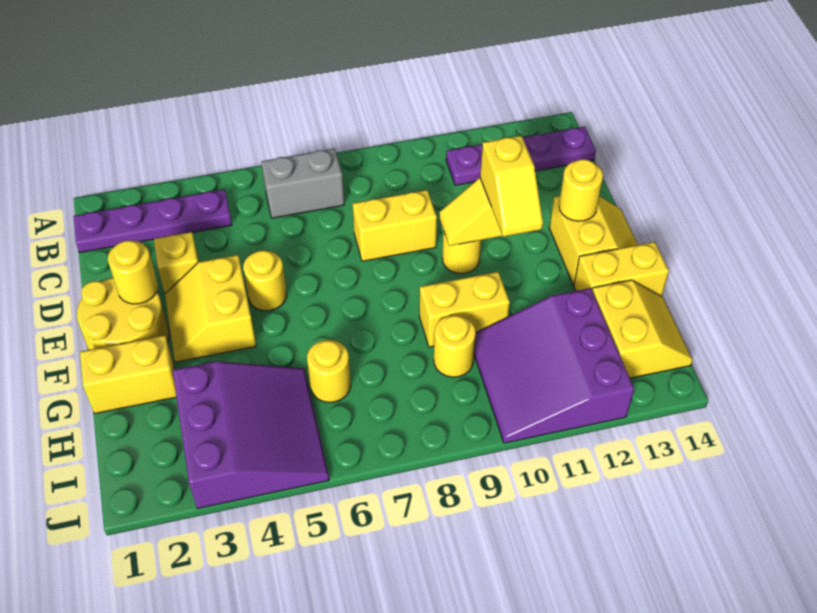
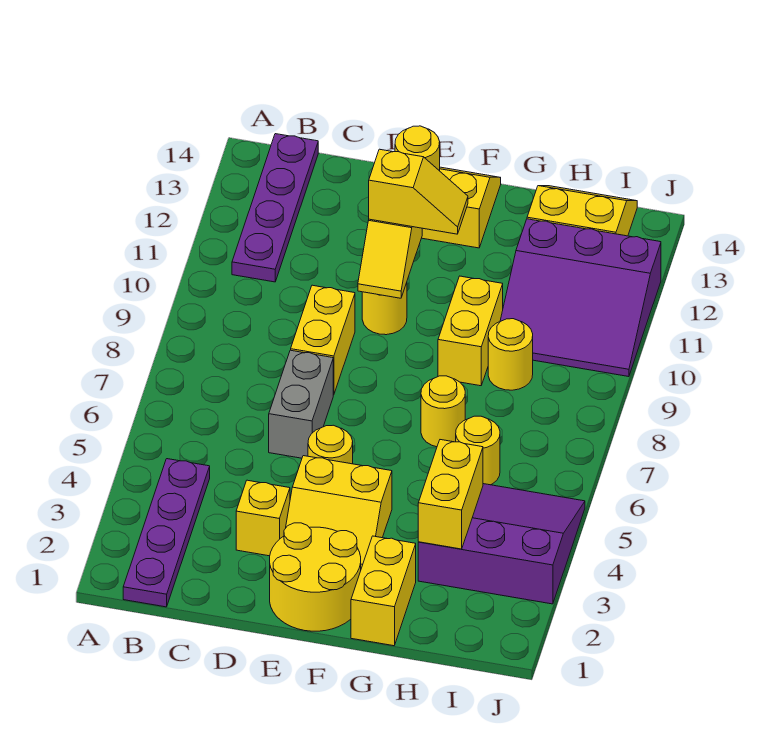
grey 1x2 brick [261,149,344,218] -> grey 1x2 brick moved to [269,350,333,458]
yellow 1x1 round brick [108,241,158,304] -> yellow 1x1 round brick moved to [421,376,465,447]
yellow 1x2 brick [574,242,669,296] -> yellow 1x2 brick moved to [418,440,483,549]

